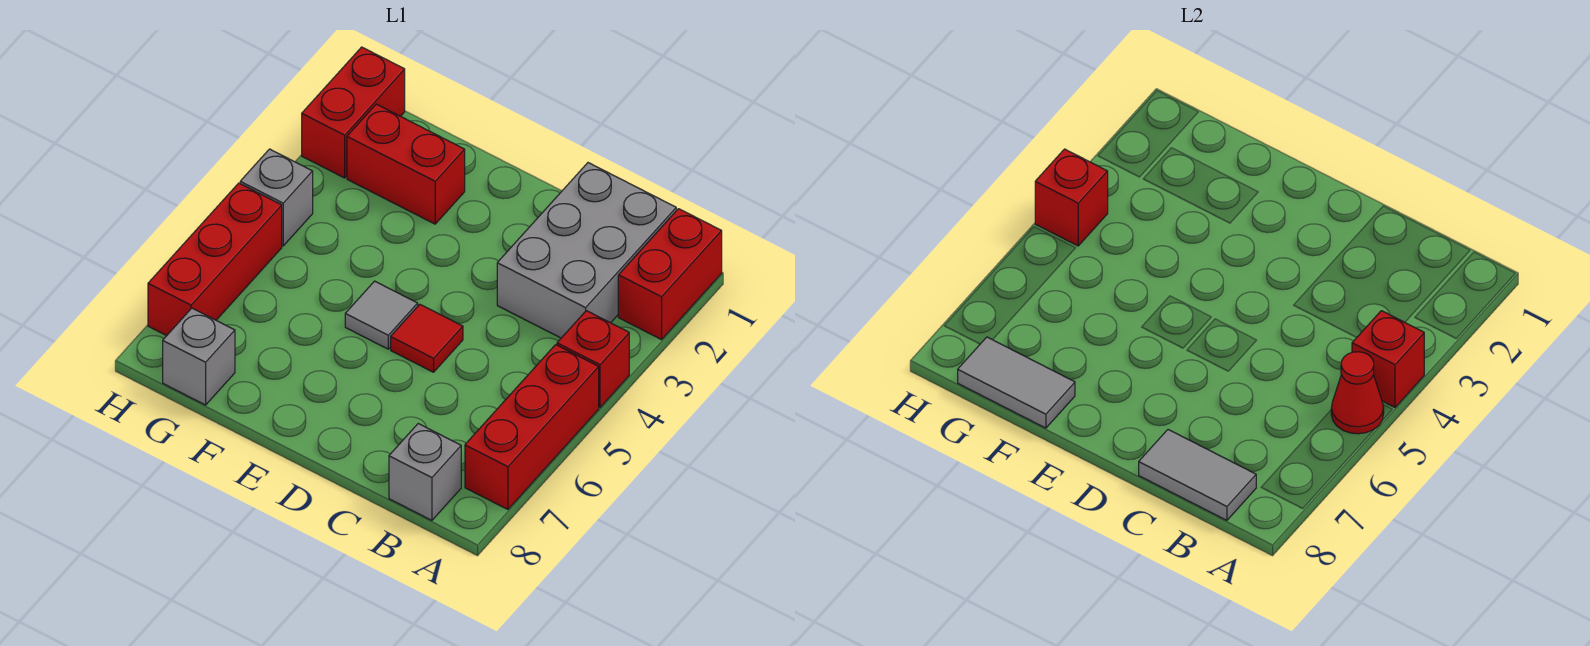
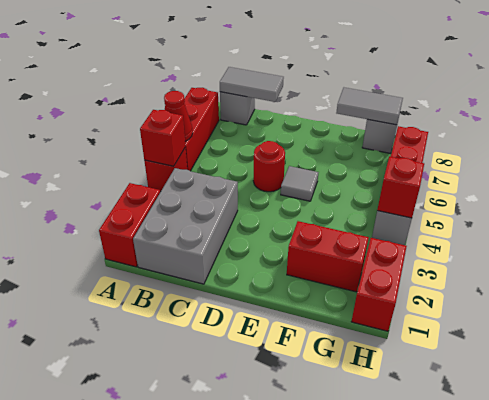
red 1x1 tile [391,304,463,372] -> red 1x1 round brick [253,141,285,192]

